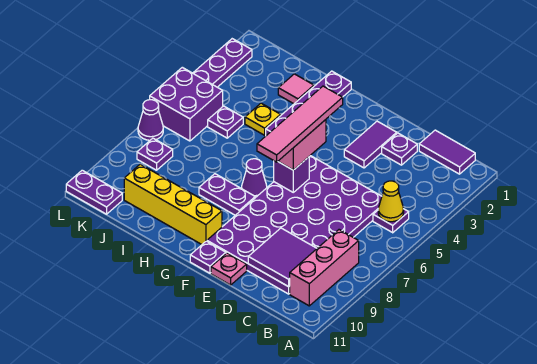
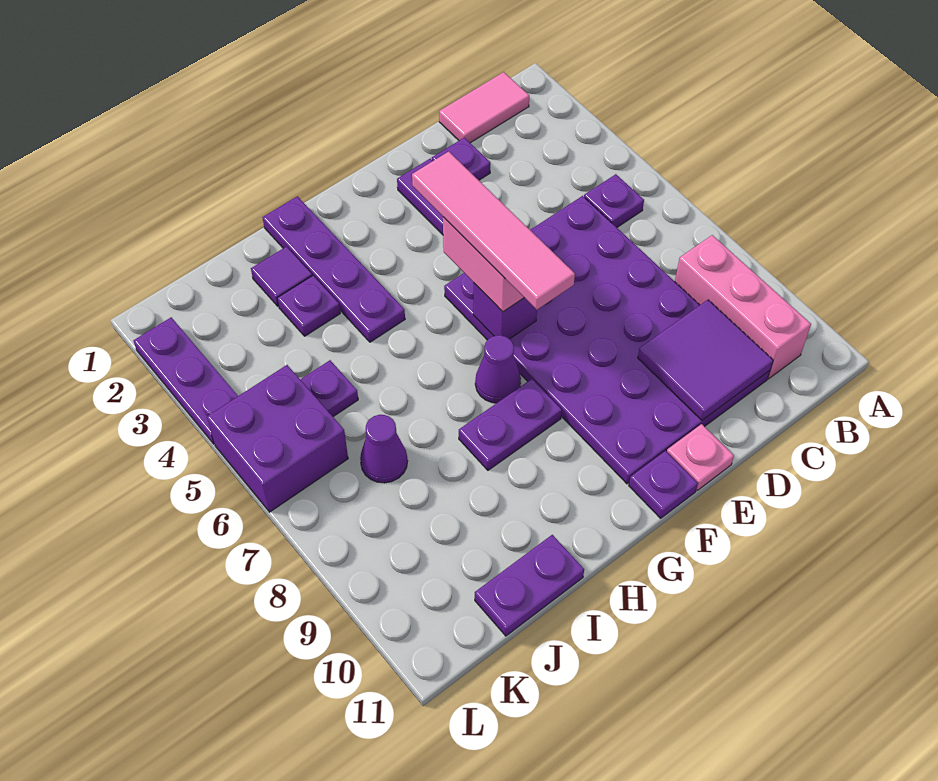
purple 1x2 tile [419,130,475,174] -> pink 1x2 tile [439,72,529,143]
yellow 1x1 cone [378,181,404,222] -> none
yellow 1x4 brick [124,164,222,244] -> none
pink 1x1 tile [278,74,314,104] -> purple 1x1 tile [251,247,312,306]
yellow 1x1 plate [245,103,281,135] -> none
purple 1x1 plate [137,138,173,170] -> purple 1x1 plate moved to [277,276,340,336]
purple 1x2 plate [66,170,122,214] -> purple 1x2 plate moved to [475,535,584,636]
purple 1x1 cone [138,100,163,140] -> purple 1x1 cone moved to [360,415,408,483]

